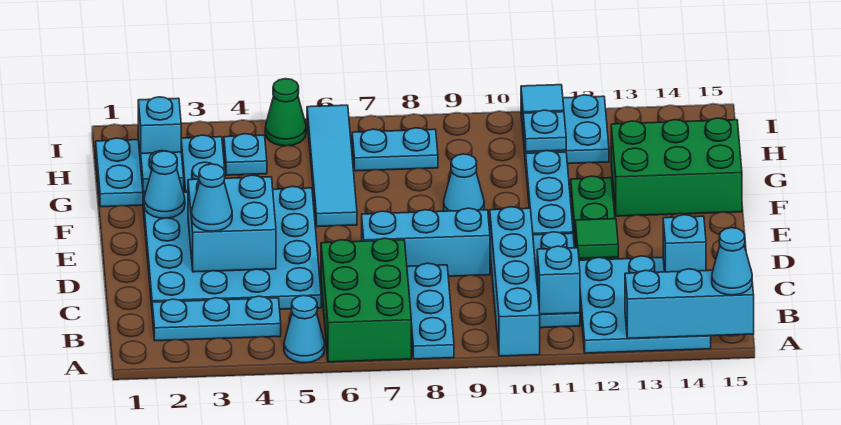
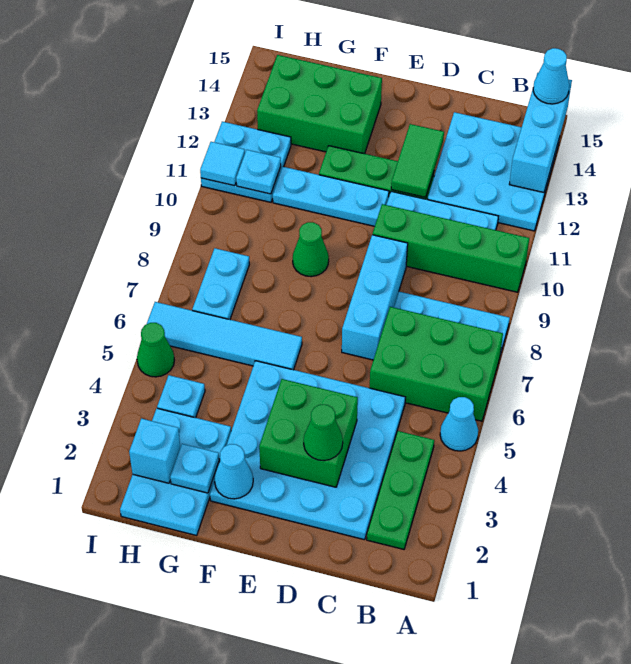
cyan 1x4 brick [490,207,540,356] -> green 1x4 brick [373,204,529,292]
cyan 1x3 plate [152,296,281,341] -> green 1x3 plate [367,431,434,549]
cyan 1x1 brick [537,246,580,314] -> none
cyan 1x1 brick [663,215,706,272] -> none
cyan 2x2 brick [188,175,276,272] -> green 2x2 brick [259,379,358,487]
cyan 1x1 cone [192,164,232,231] -> green 1x1 cone [304,405,343,461]
green 1x1 tile [575,219,618,259] -> green 1x2 tile [391,124,444,197]
cyan 1x1 cone [444,154,484,211] -> green 1x1 cone [293,222,329,277]
green 2x3 brick [611,118,742,216] -> green 2x3 brick turned to [257,55,382,154]

